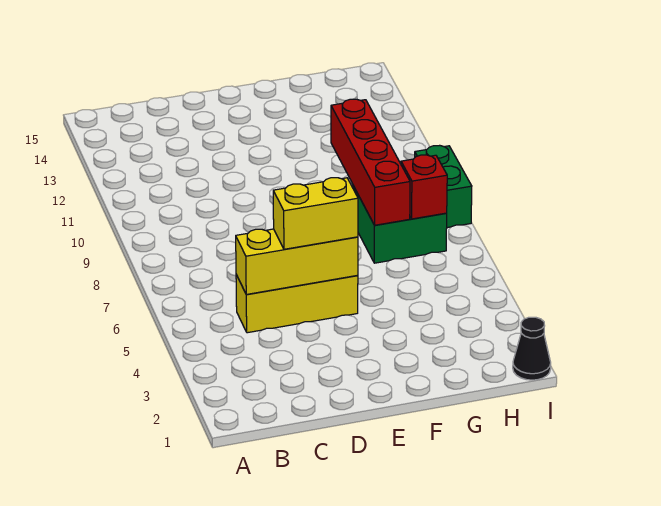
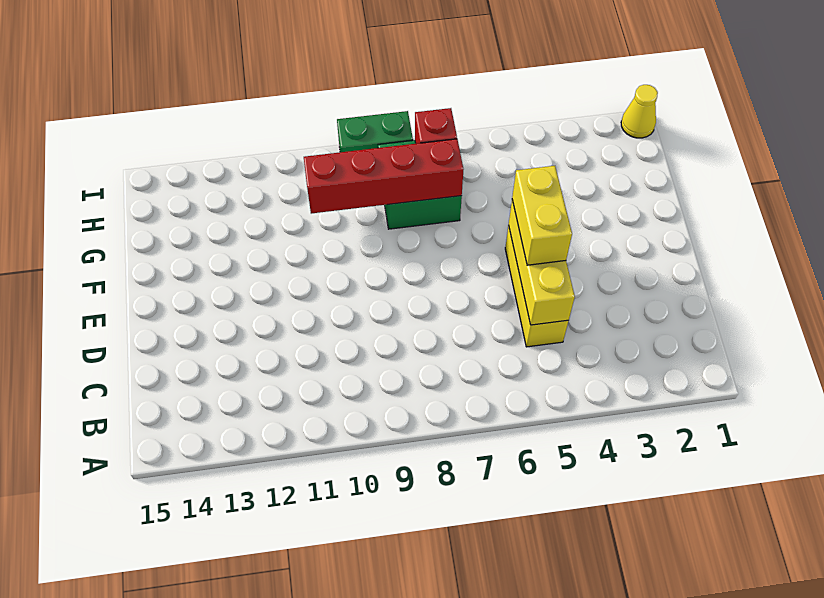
black 1x1 cone [513,317,551,380] -> yellow 1x1 cone [621,85,658,138]

